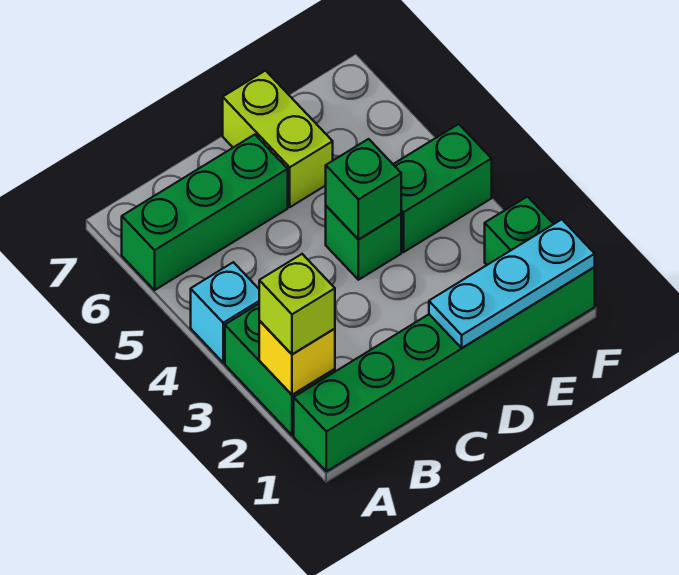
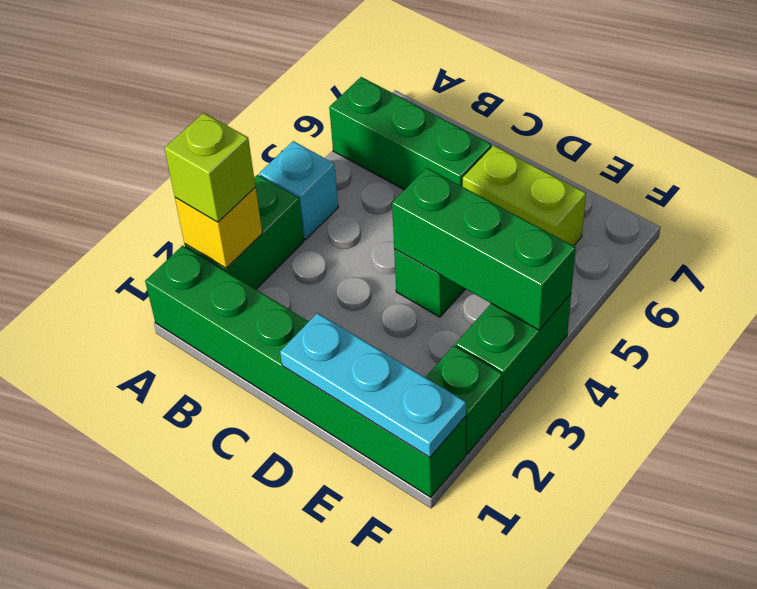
green 1x1 brick [326,139,401,240] -> green 1x3 brick [392,168,576,330]
lime 1x2 brick [223,71,333,207] -> lime 1x2 brick turned to [463,145,586,246]
green 1x2 brick [393,124,492,252] -> green 1x2 brick turned to [456,294,571,412]

